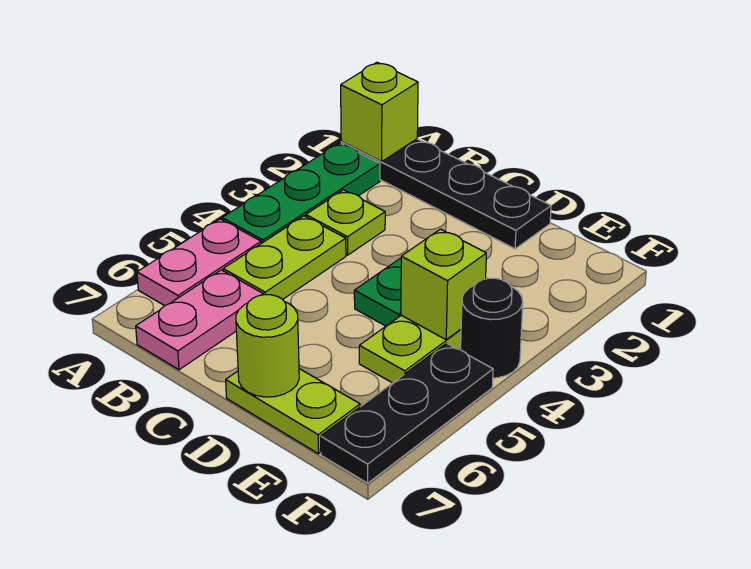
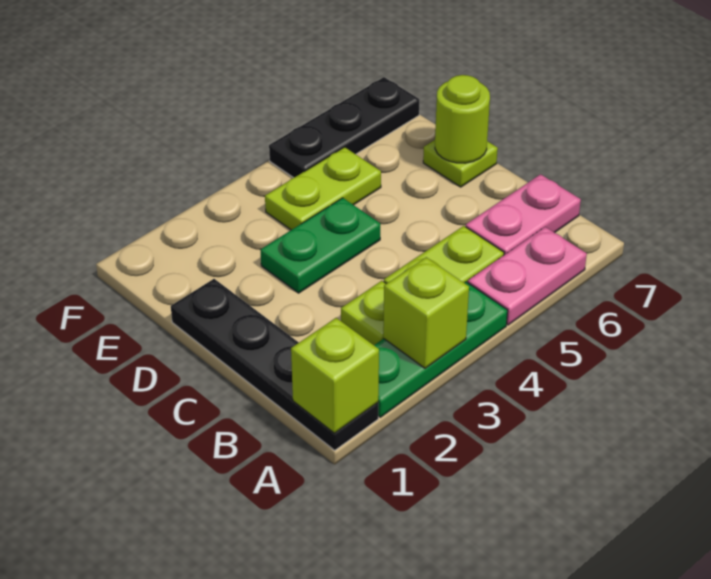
lime 1x2 plate [226,369,360,454] -> lime 1x1 plate [423,140,498,187]
lime 1x1 brick [401,229,486,340] -> lime 1x1 brick moved to [383,257,469,368]
black 1x1 round brick [461,278,523,378] -> none

